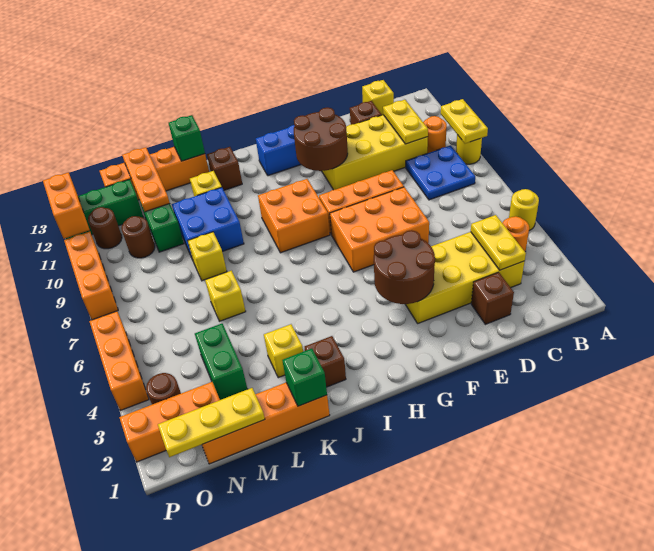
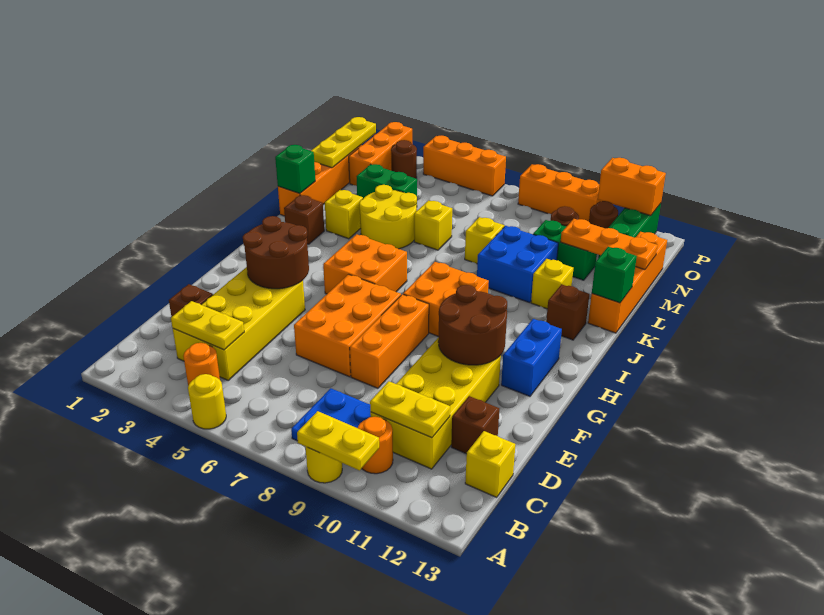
none -> orange 2x2 brick [323,234,407,294]
none -> yellow 2x2 round brick [359,185,417,249]

